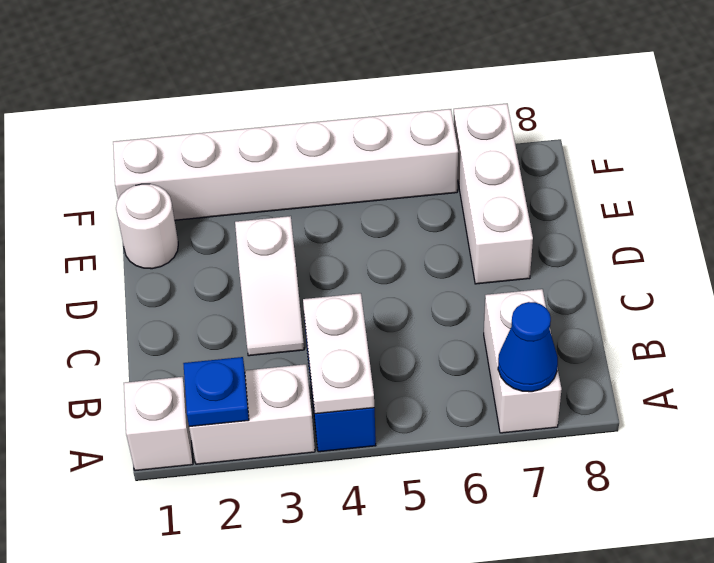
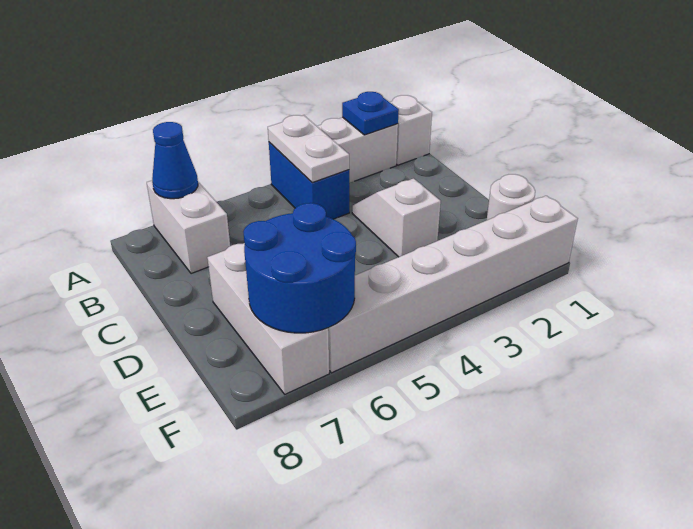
none -> blue 2x2 round brick [243,203,356,333]

